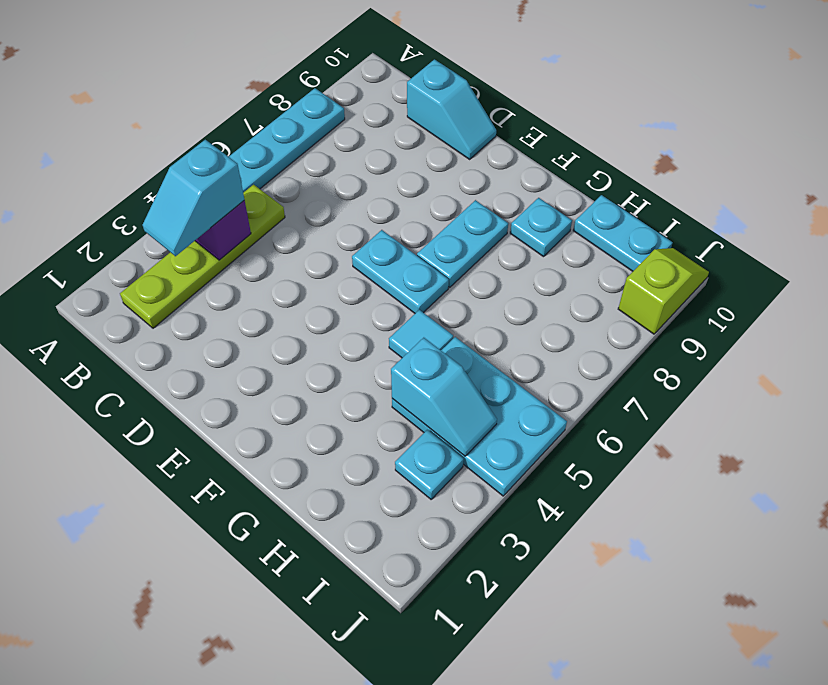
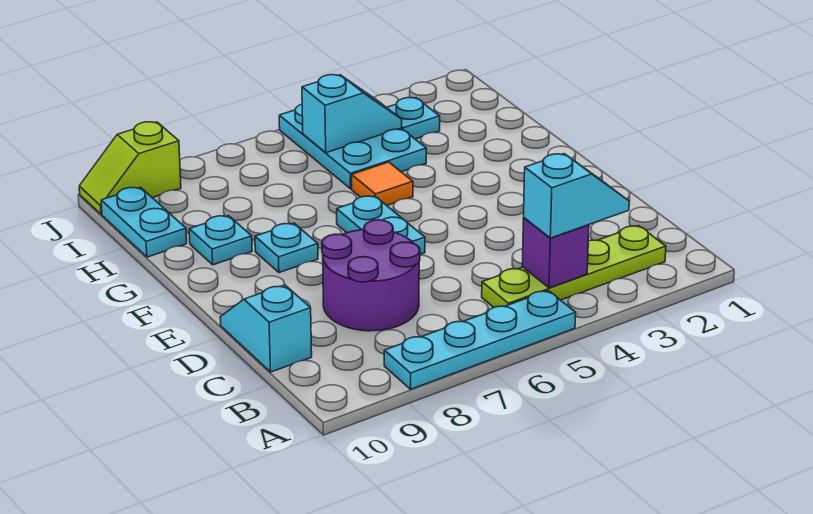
none -> purple 2x2 round brick [322,220,420,331]
cyan 1x2 plate [417,200,508,287] -> cyan 1x1 plate [255,223,318,273]
cyan 1x1 tile [389,310,453,358] -> orange 1x1 tile [352,162,413,205]
cyan 1x2 slope [391,338,497,456] -> cyan 1x2 slope turned to [302,75,402,153]

